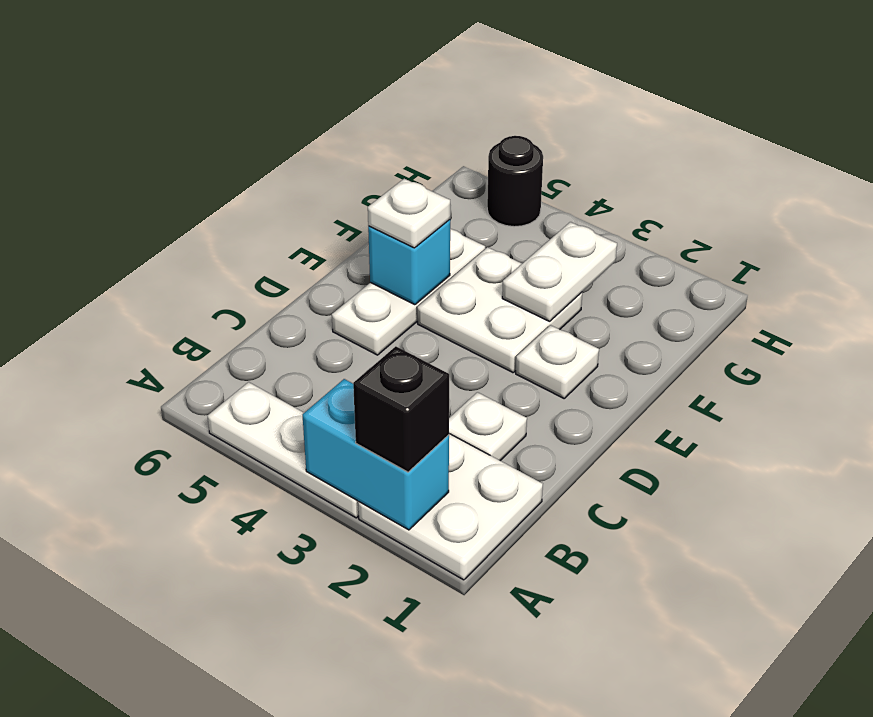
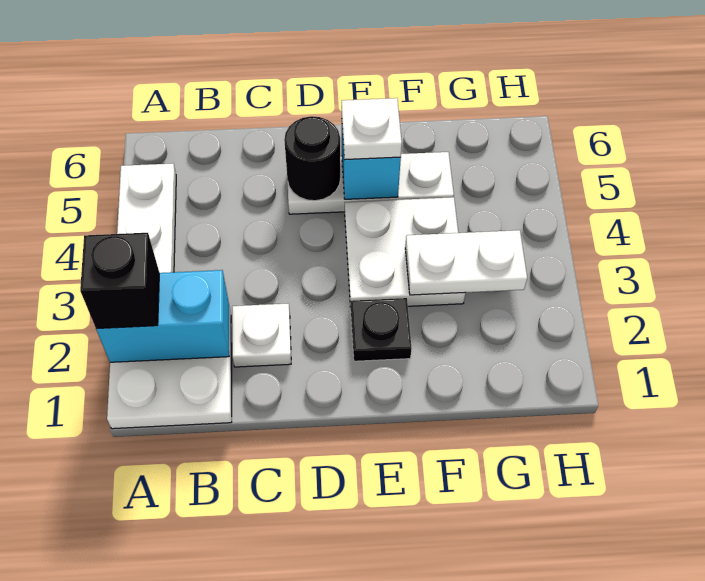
cyan 1x2 brick [302,379,449,530] -> cyan 1x2 brick turned to [96,270,229,362]
white 1x1 plate [516,325,599,398] -> black 1x1 plate [351,298,412,361]
black 1x1 round brick [487,136,543,227] -> black 1x1 round brick moved to [284,116,340,201]

